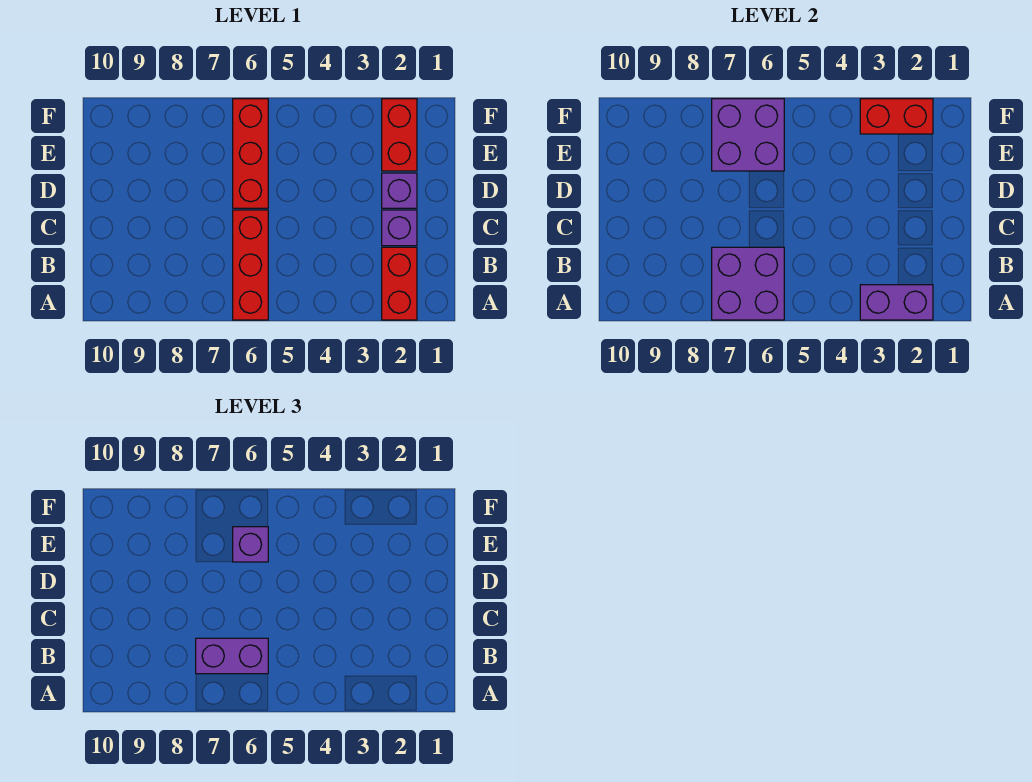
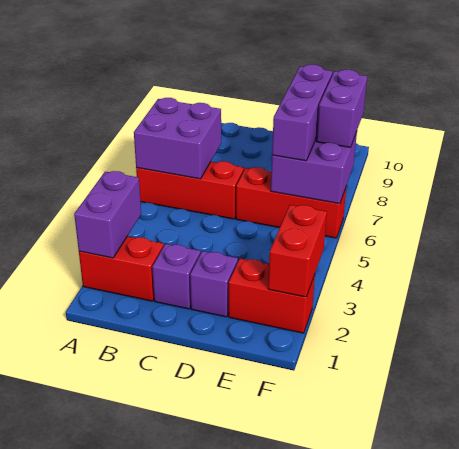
purple 1x2 brick [196,638,268,674] -> purple 1x2 brick moved to [317,70,367,148]
purple 1x1 brick [233,527,268,562] -> purple 1x3 brick [272,65,332,161]

